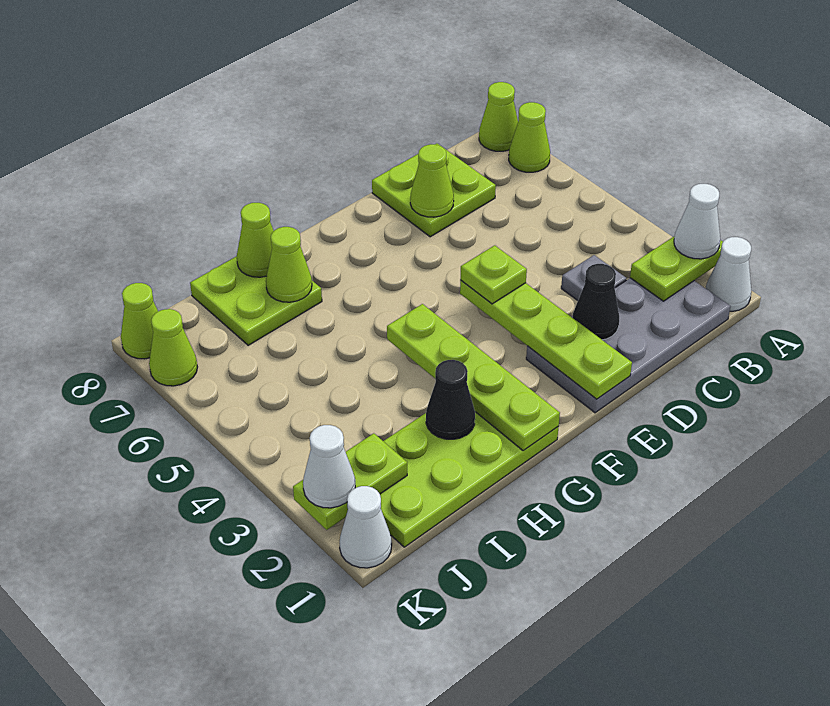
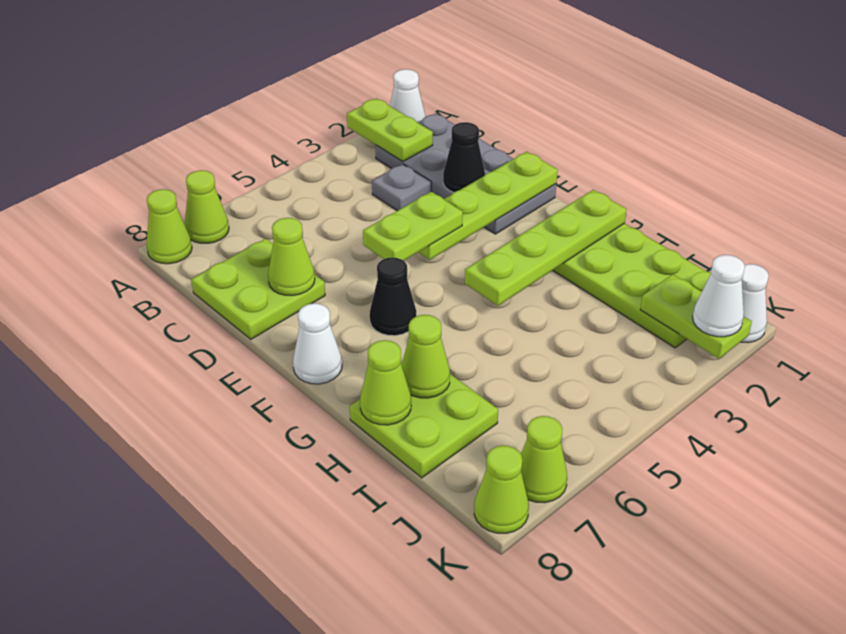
white 1x1 cone [674,184,720,259] -> white 1x1 cone moved to [293,303,342,384]
lime 1x1 plate [460,245,527,304] -> lime 1x2 plate [363,192,463,261]
black 1x1 cone [426,360,475,439] -> black 1x1 cone moved to [370,258,416,336]

